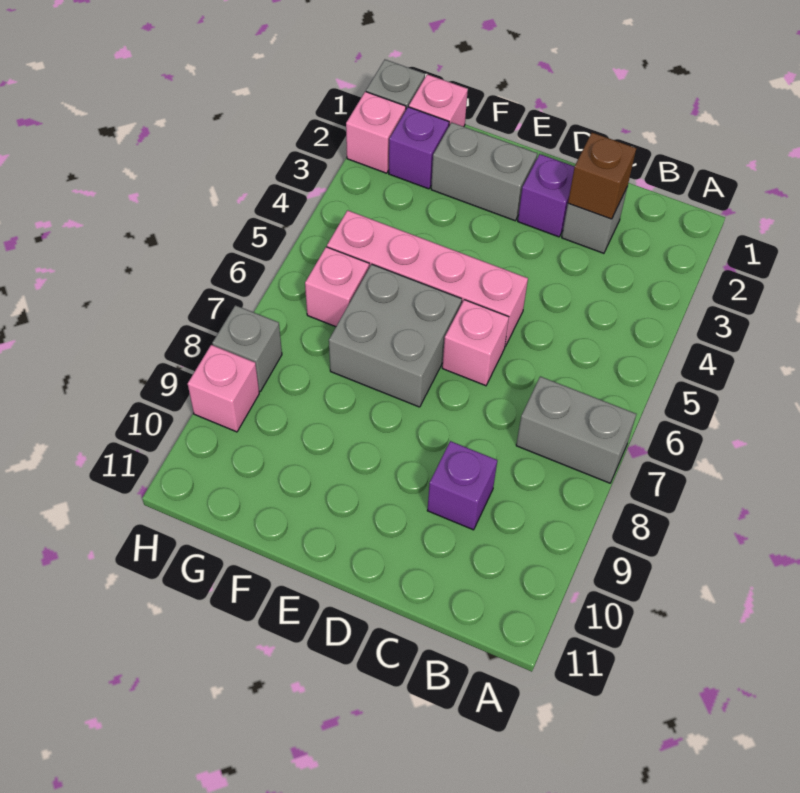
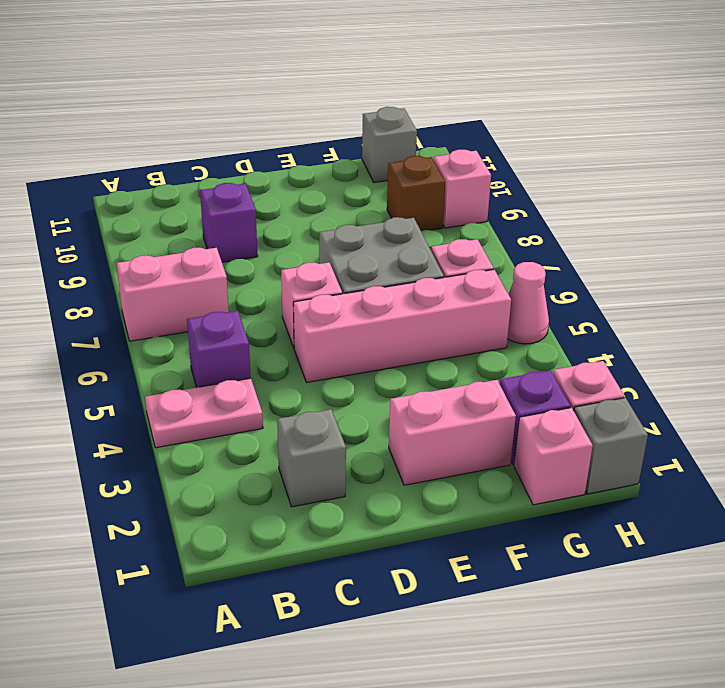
none -> pink 1x2 plate [145,378,263,448]
grey 1x2 brick [516,376,636,483] -> pink 1x2 brick [116,248,229,341]
brown 1x1 brick [568,133,636,219] -> brown 1x1 brick moved to [387,156,445,231]
purple 1x1 brick [518,154,575,237] -> purple 1x1 brick moved to [187,311,251,387]
grey 1x2 brick [431,122,537,221] -> pink 1x2 brick [389,380,516,485]
none -> pink 1x1 cone [507,262,549,344]
grey 1x1 brick [212,305,282,391] -> grey 1x1 brick moved to [362,107,417,183]

